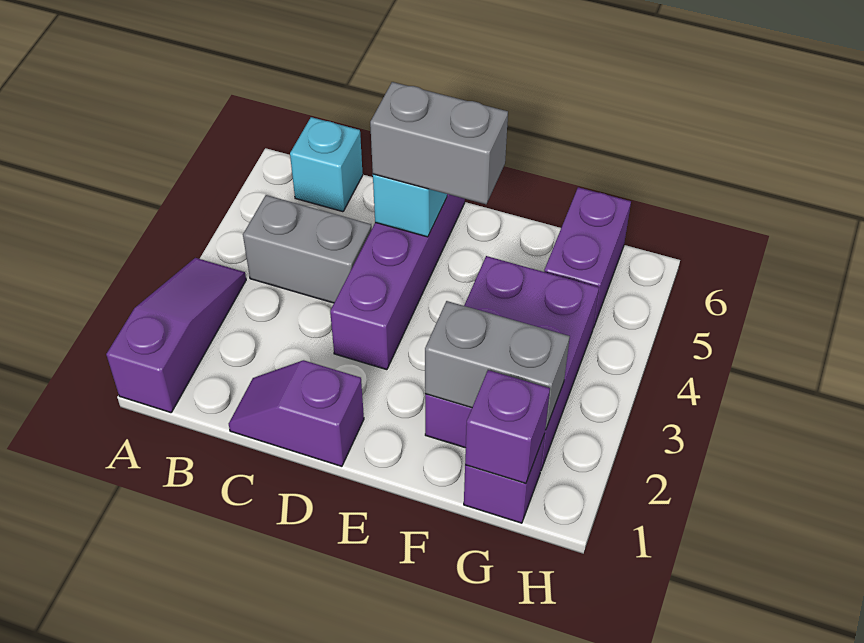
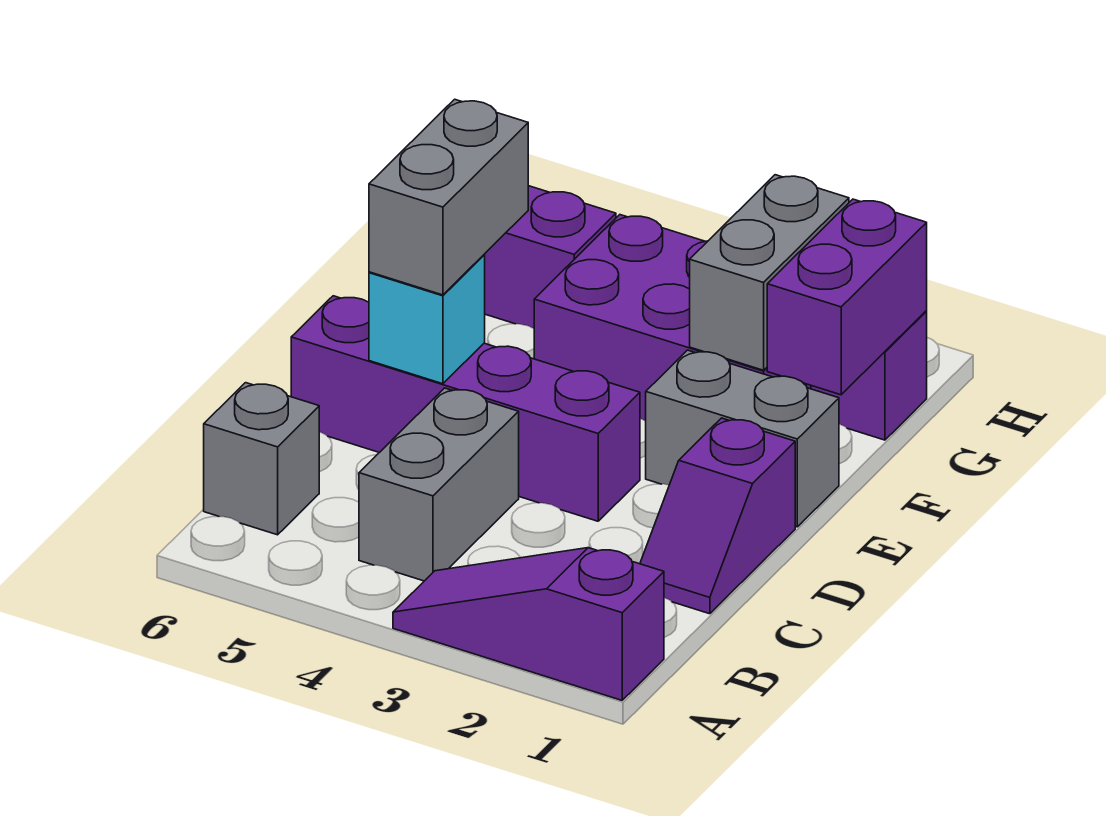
cyan 1x1 brick [290,117,363,212] -> grey 1x1 brick [204,383,319,535]
none -> grey 1x2 brick [646,350,839,527]
purple 1x1 brick [465,370,550,483] -> purple 1x2 brick [767,199,927,395]

